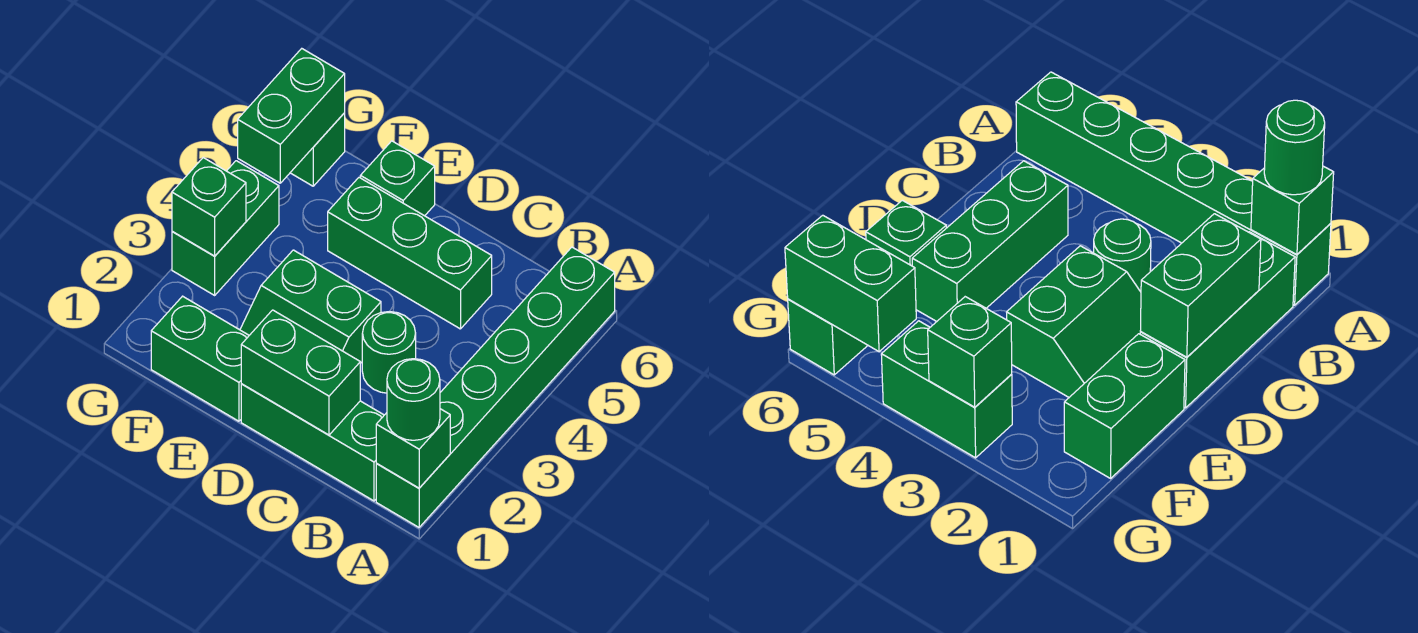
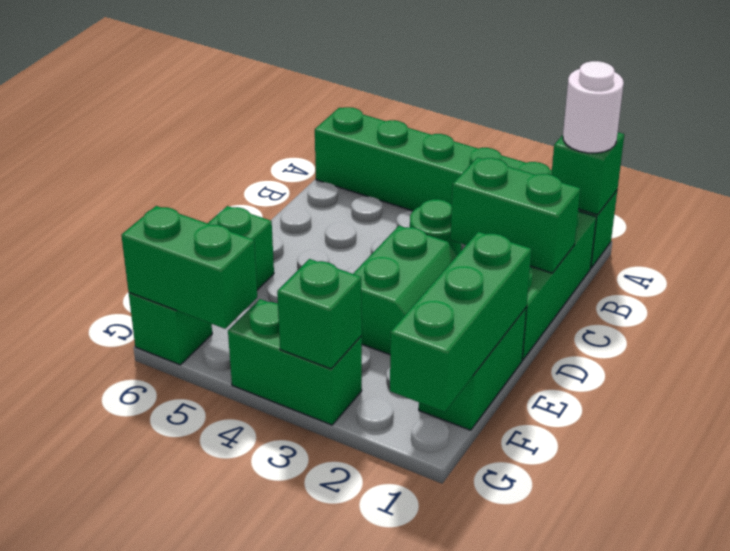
green 1x1 round brick [387,359,440,440] -> white 1x1 round brick [563,61,624,153]
green 1x2 brick [241,310,360,435] -> green 1x2 brick turned to [450,158,581,273]
green 1x3 brick [328,177,492,329] -> green 1x3 brick moved to [390,232,532,412]

